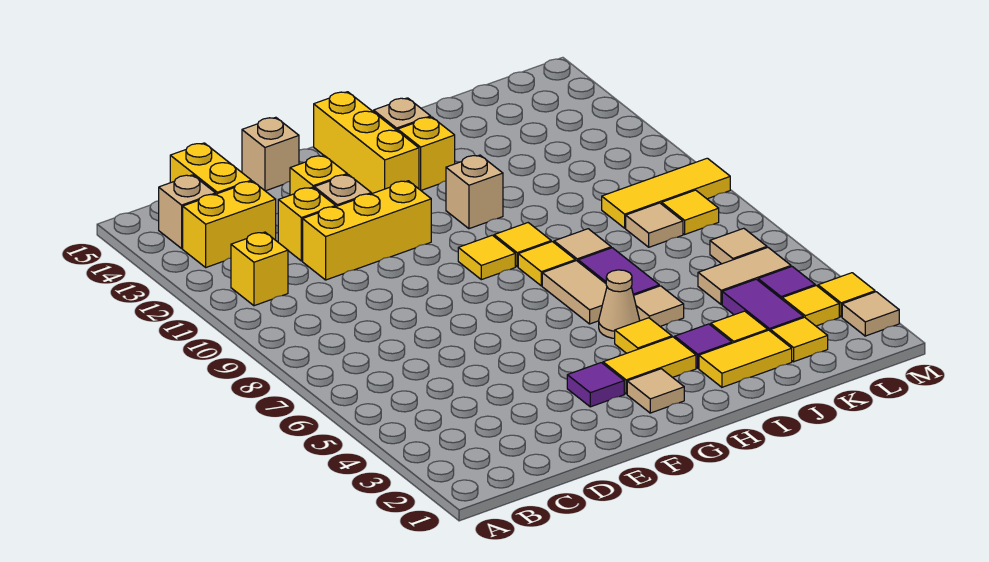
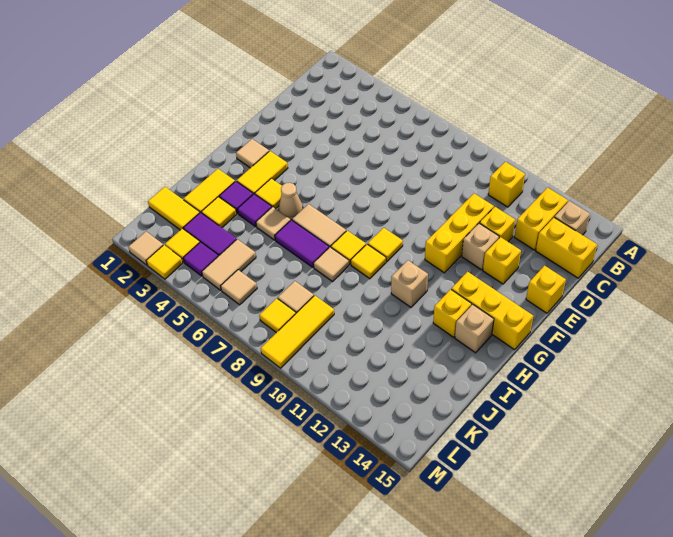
tan 1x1 brick [242,117,299,191] -> yellow 1x1 brick [526,266,566,313]
purple 1x1 tile [567,363,624,407] -> purple 1x1 tile moved to [237,194,272,227]
yellow 1x1 tile [771,317,828,362] -> yellow 1x2 tile [148,187,200,230]

